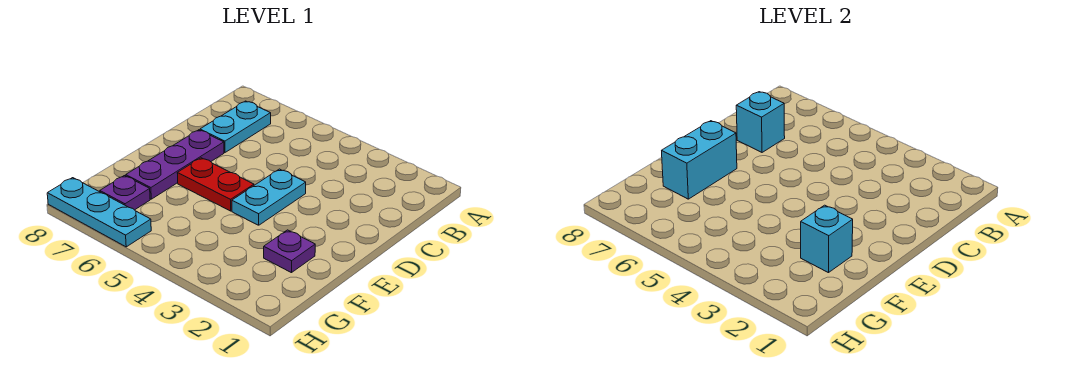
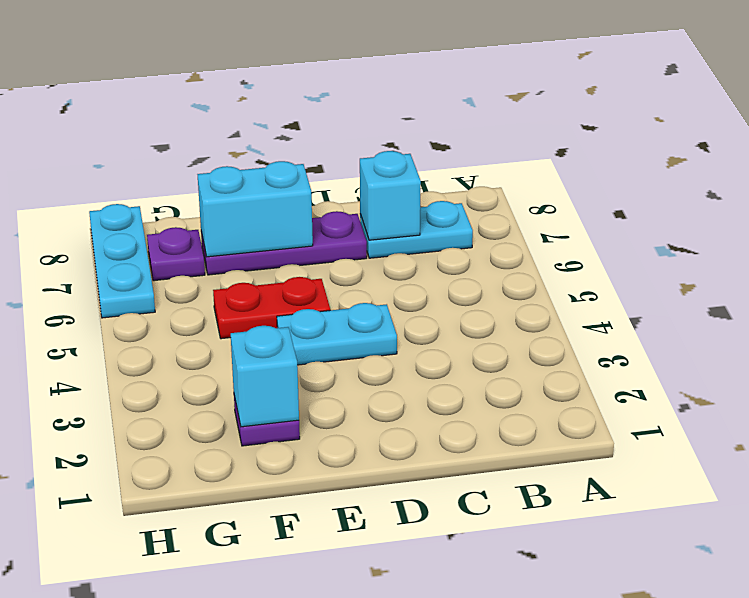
red 1x2 plate [177,158,254,211] -> red 1x2 plate turned to [213,277,330,339]

